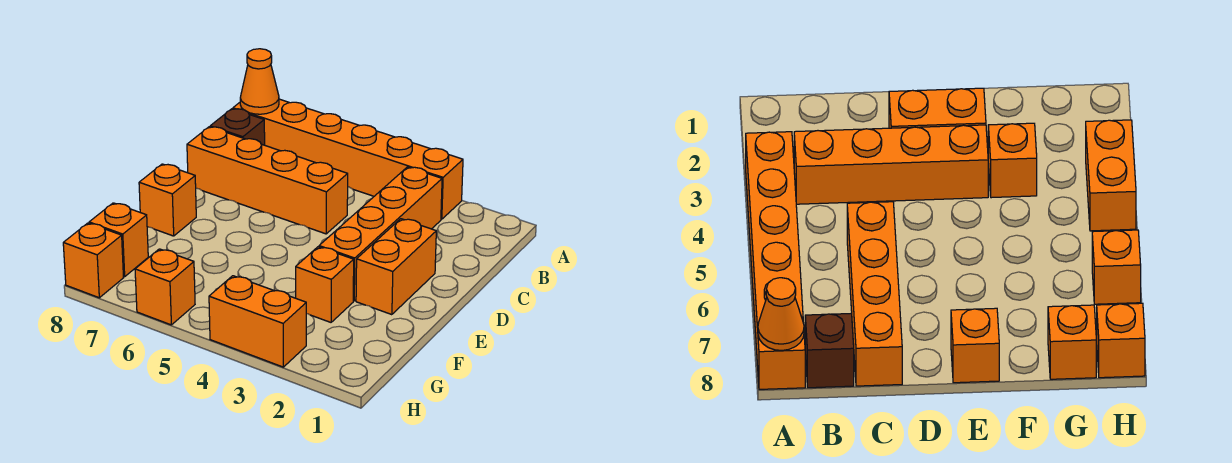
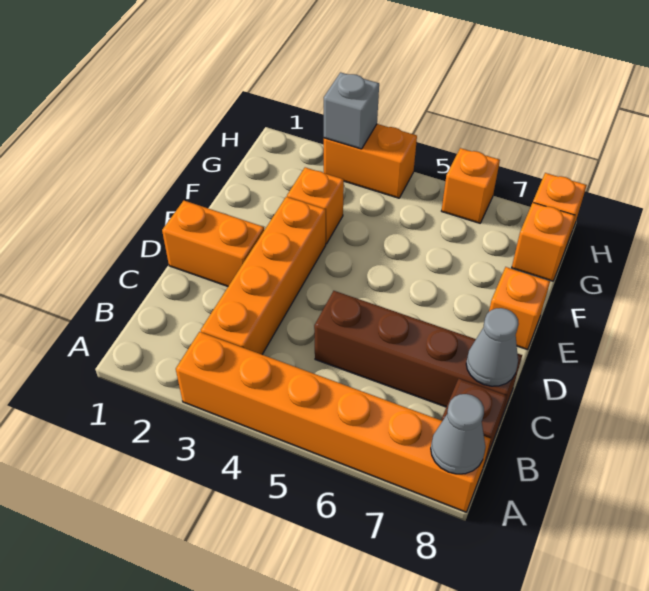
orange 1x1 cone [240,49,279,114] -> grey 1x1 cone [431,394,485,474]
orange 1x4 brick [187,127,348,234] -> brown 1x4 brick [314,291,522,422]
none -> grey 1x1 cone [466,308,519,386]
orange 1x2 brick [356,219,436,315] -> orange 1x2 brick turned to [162,201,264,286]
none -> grey 1x1 brick [324,72,379,149]

